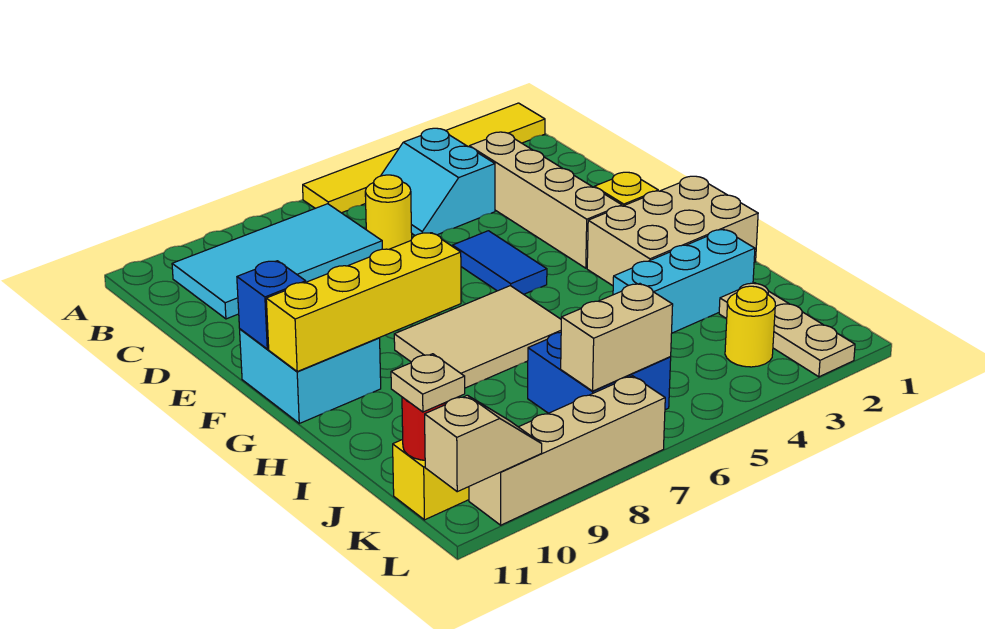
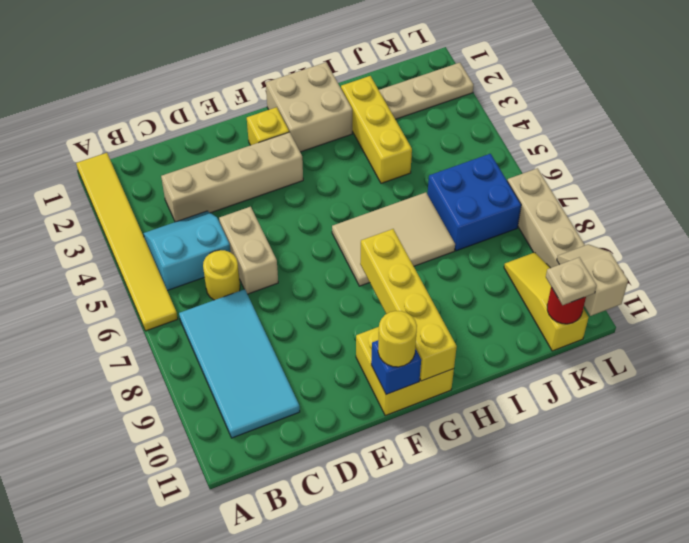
cyan 2x2 slope [381,128,495,236] -> cyan 2x2 slope turned to [143,211,231,291]
blue 1x2 tile [453,231,547,294] -> none
cyan 2x2 brick [240,329,381,423] -> yellow 2x2 brick [356,327,454,416]
tan 2x3 brick [587,176,758,286] -> tan 2x2 brick [266,62,352,152]
tan 2x3 tile [394,286,561,388] -> tan 2x3 tile turned to [332,192,455,286]
cyan 1x3 brick [613,229,755,333] -> yellow 1x3 brick [341,76,412,183]
yellow 1x1 round brick [725,286,775,367] -> yellow 1x1 round brick moved to [378,311,417,367]
tan 1x2 brick [561,284,673,391] -> tan 1x2 brick moved to [219,207,278,294]

